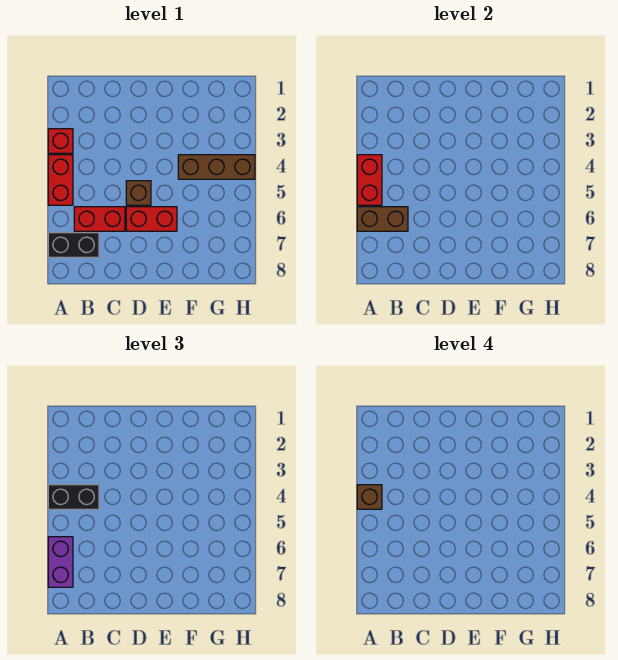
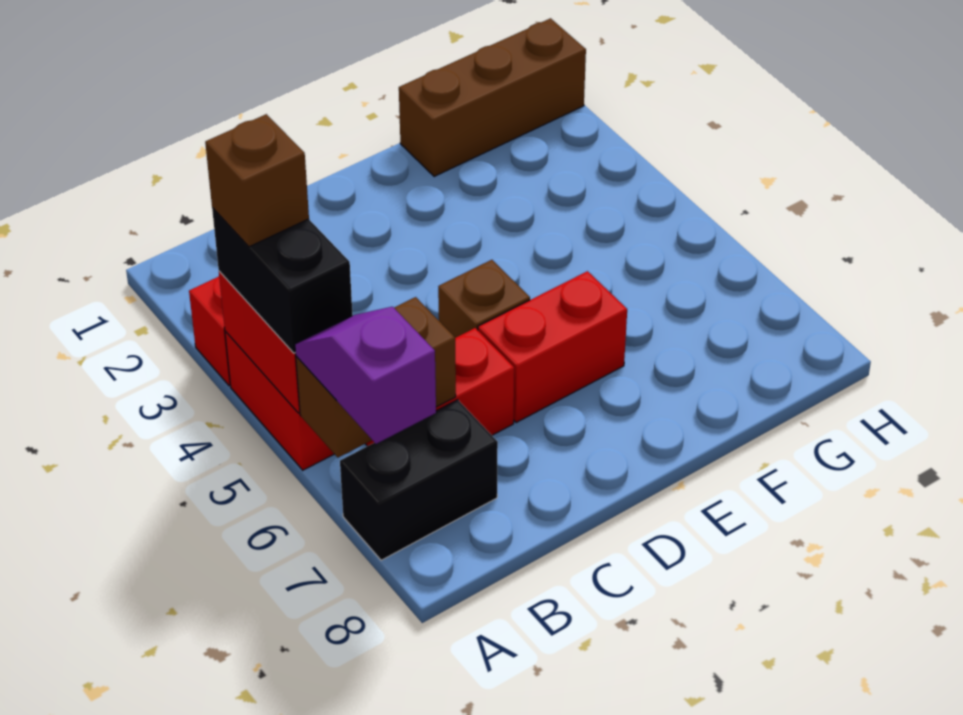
black 1x2 brick [48,485,99,509] -> black 1x2 brick turned to [212,208,352,353]
purple 1x2 brick [48,537,73,587] -> purple 1x2 slope [295,307,436,444]
brown 1x3 brick [178,155,255,179] -> brown 1x3 brick moved to [399,18,586,177]

